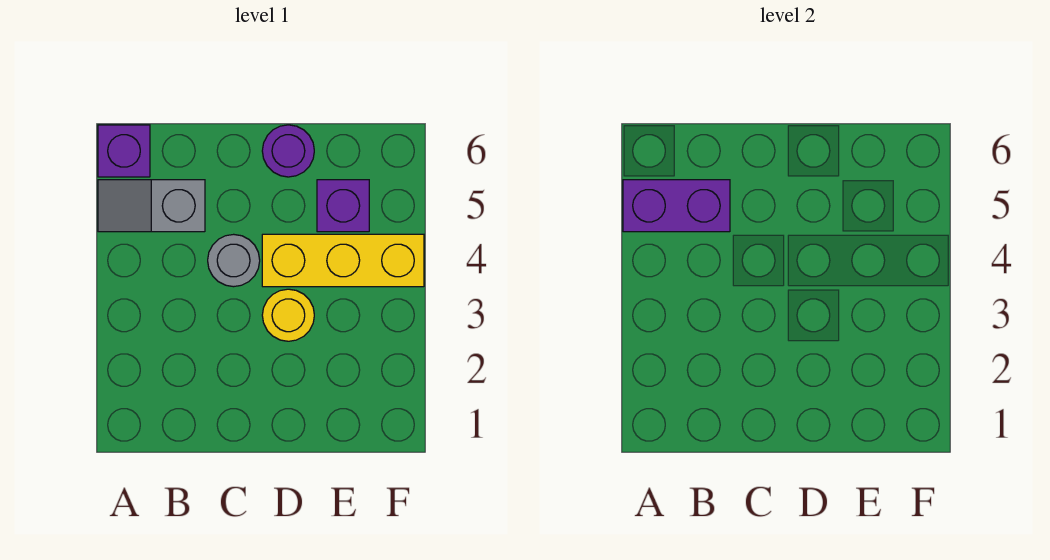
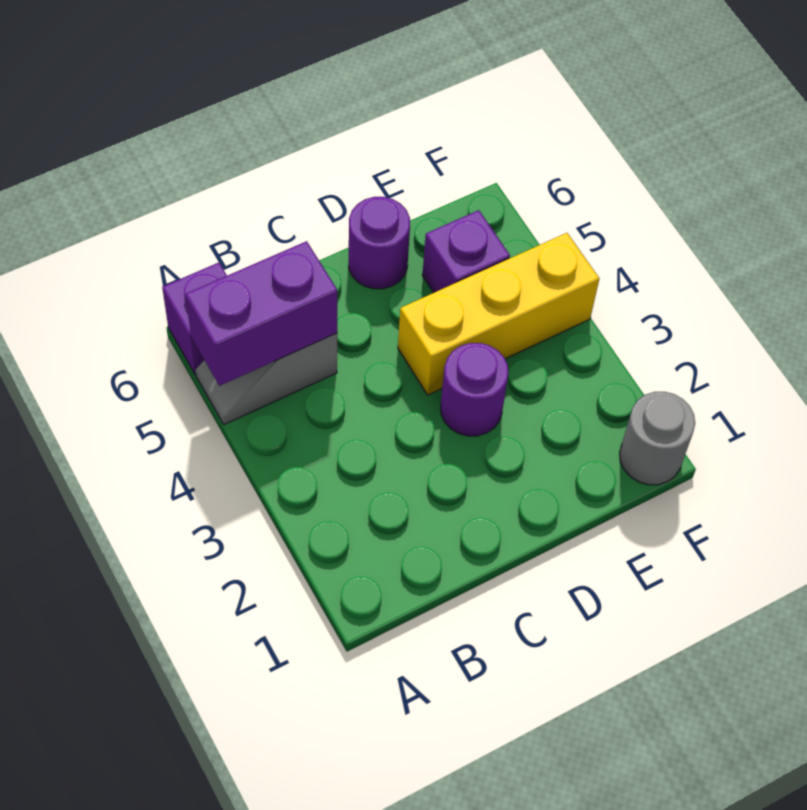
grey 1x1 round brick [208,234,260,287] -> grey 1x1 round brick moved to [620,392,695,485]
yellow 1x1 round brick [262,289,314,341] -> purple 1x1 round brick [441,343,508,436]

